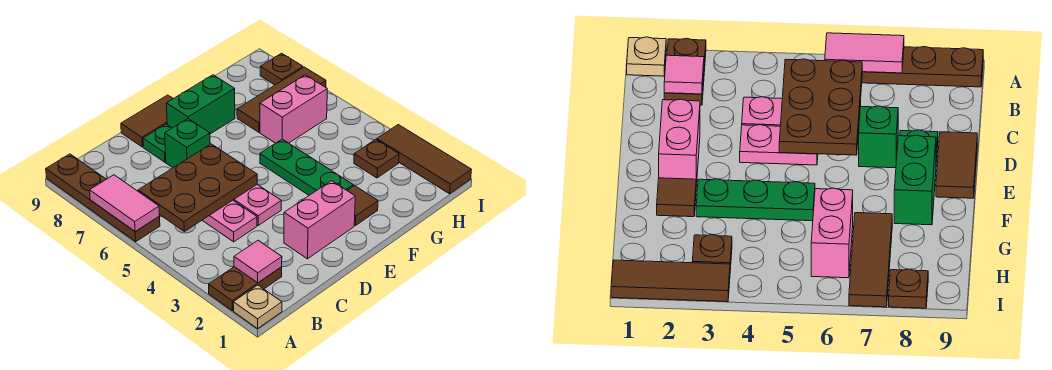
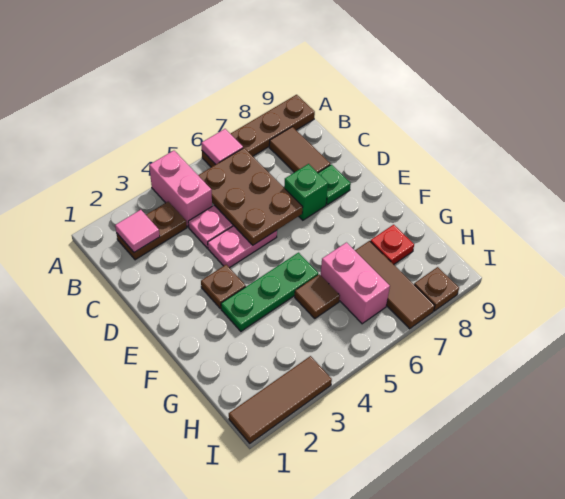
tan 1x1 plate [233,285,282,329] -> none
brown 1x2 plate [209,267,282,311] -> brown 1x2 plate turned to [116,202,187,260]
pink 1x2 tile [90,175,160,231] -> pink 1x1 tile [201,129,243,165]
pink 1x2 brick [284,181,355,259] -> pink 1x2 brick moved to [149,151,212,227]
brown 1x2 tile [121,95,173,147] -> brown 1x2 tile moved to [269,127,330,173]
green 1x2 brick [166,75,235,134] -> none
brown 1x1 tile [347,185,378,226] -> brown 1x1 tile moved to [295,274,340,318]
none -> red 1x1 plate [370,225,414,264]
brown 1x1 plate [354,139,399,178] -> brown 1x1 plate moved to [201,265,246,309]

